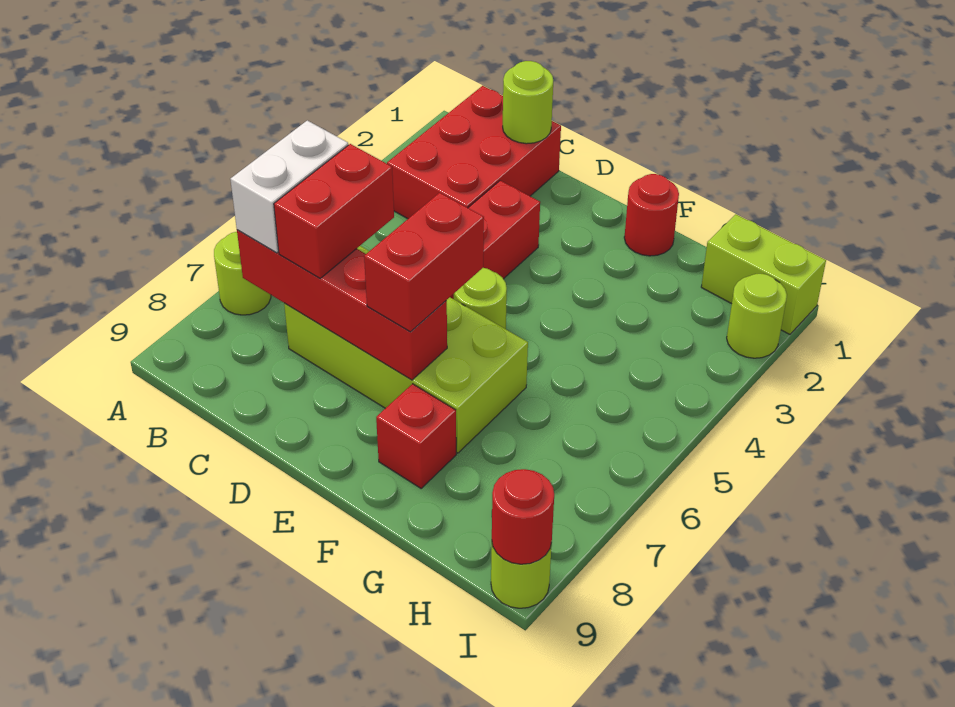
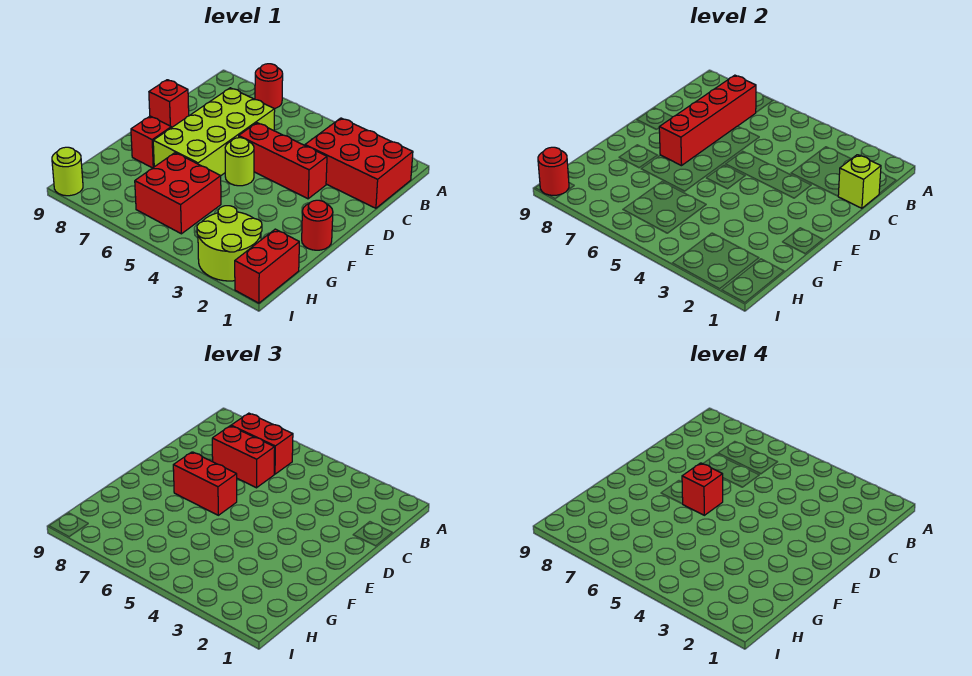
lime 1x1 round brick [214,232,271,315] -> red 1x1 round brick [255,64,283,109]
white 1x2 brick [230,120,348,253] -> red 1x2 brick [231,413,293,474]
lime 1x1 round brick [503,61,553,144] -> lime 1x1 brick [838,155,881,208]
none -> red 1x1 brick [149,80,189,128]
none -> red 1x1 brick [682,463,723,515]
none -> red 2x2 brick [135,153,221,234]
lime 1x2 brick [701,214,826,334] -> red 1x2 brick [235,229,299,303]
lime 1x1 round brick [727,274,787,358] -> lime 2x2 round brick [197,206,262,281]

